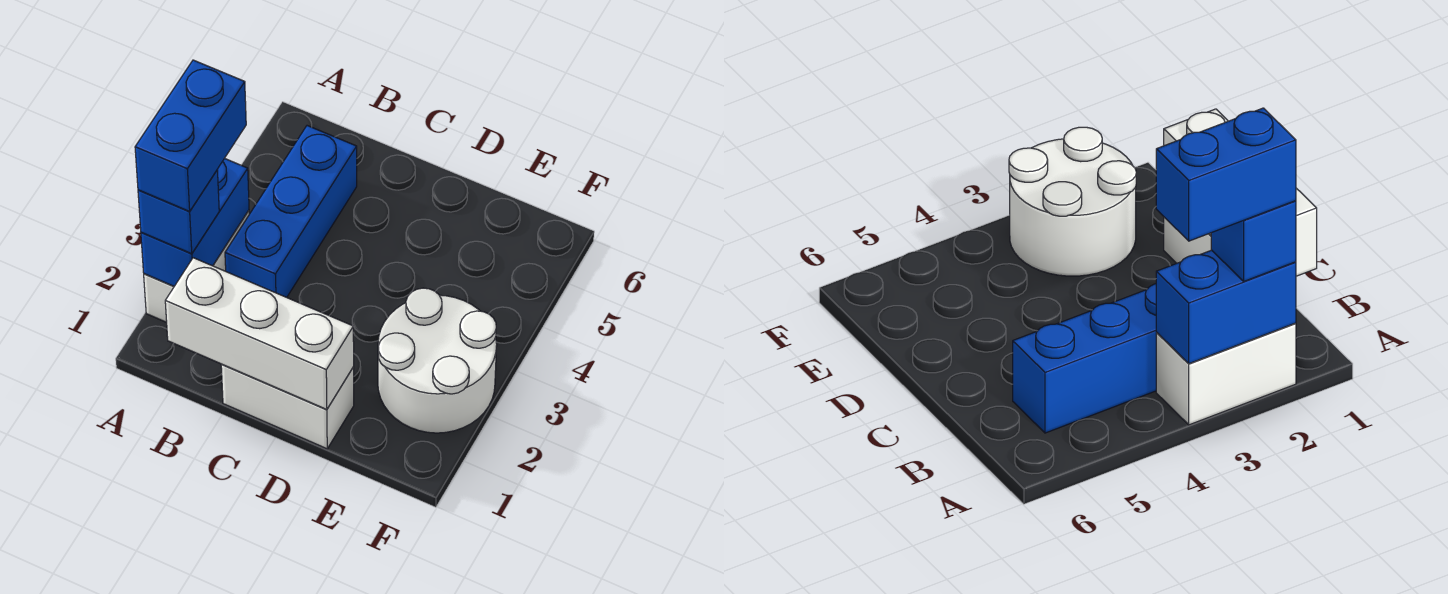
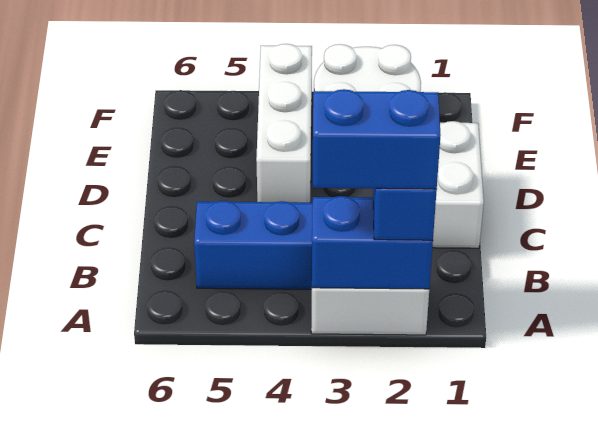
white 1x3 brick [165,258,354,410] -> white 1x3 brick moved to [256,44,312,203]

